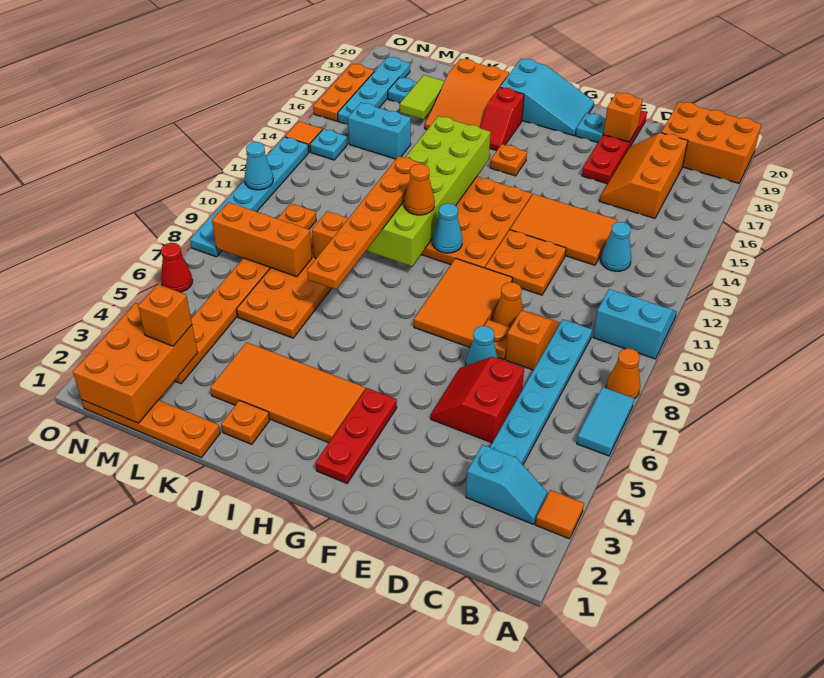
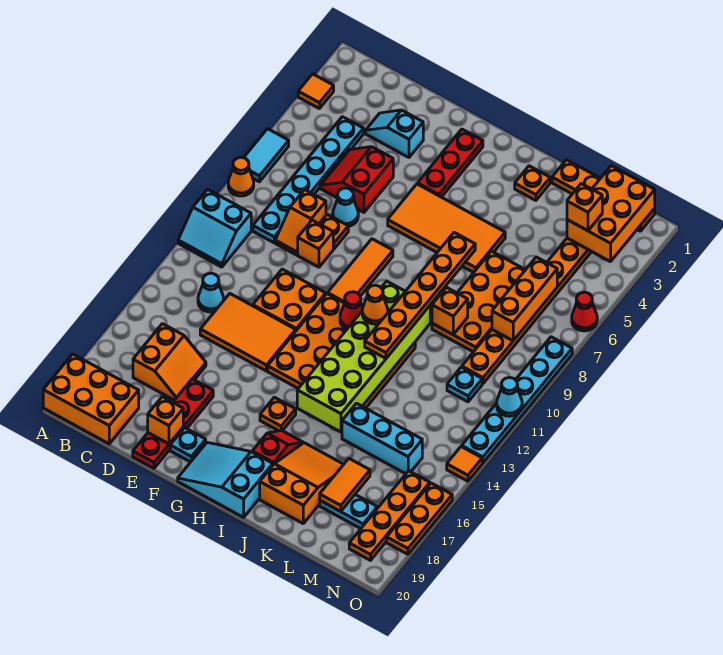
cyan 1x2 slope [466,445,548,524] -> cyan 1x2 slope moved to [365,110,423,157]
orange 2x3 slope [600,133,688,218] -> orange 2x2 slope [133,324,206,400]
red 2x2 slope [431,357,524,443] -> red 2x2 slope turned to [320,147,393,212]
orange 1x1 cone [493,282,523,327] -> orange 1x1 brick [298,220,333,267]
orange 2x3 tile [414,258,512,348] -> orange 1x3 tile [328,239,393,303]
orange 2x4 tile [210,342,365,443] -> orange 2x4 tile moved to [388,184,505,273]
cyan 1x1 cone [433,203,462,253] -> red 1x1 cone [340,292,363,329]
orange 1x3 brick [212,202,312,277] -> orange 1x3 brick turned to [492,257,557,341]
cyan 1x2 brick [348,103,411,159] -> cyan 1x3 brick [342,403,422,474]
lime 1x2 tile [400,75,445,119] -> orange 1x2 tile [320,459,370,512]
cyan 1x1 plate [310,129,347,160] -> cyan 1x1 plate moved to [447,367,482,402]
cyan 1x4 plate [338,57,410,125] -> orange 1x4 plate [349,471,430,560]

